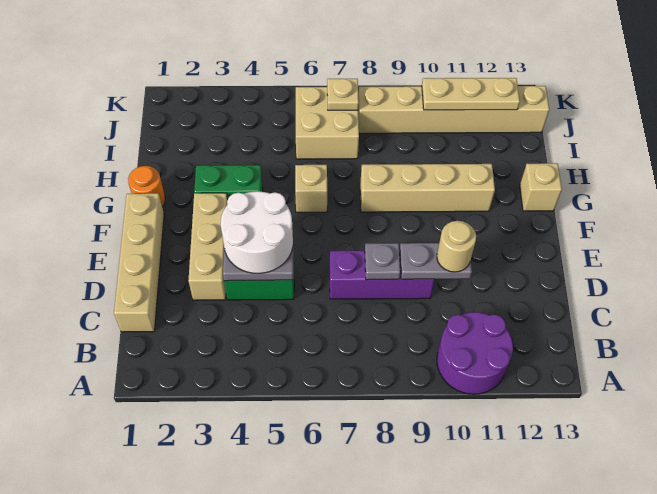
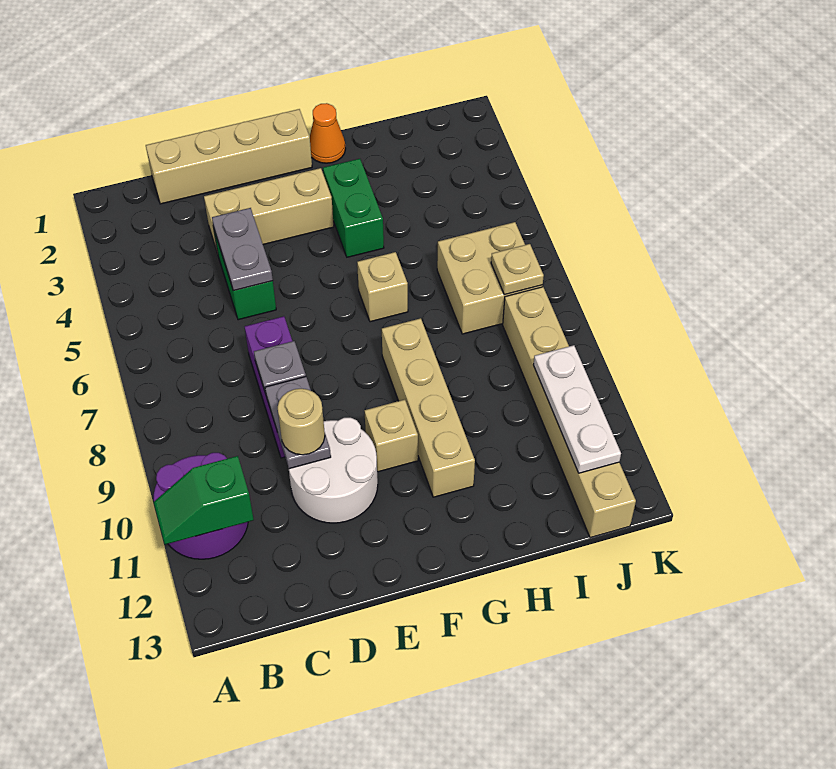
none -> green 1x2 slope [154,456,254,544]
white 2x2 round brick [221,191,293,273] -> white 2x2 round brick moved to [289,418,378,523]
orange 1x1 round brick [128,166,165,207] -> orange 1x1 cone [310,103,346,163]
tan 1x1 brick [520,163,562,211] -> tan 1x1 brick moved to [364,400,418,472]
tan 1x3 plate [422,78,520,110] -> white 1x3 plate [534,345,621,473]

